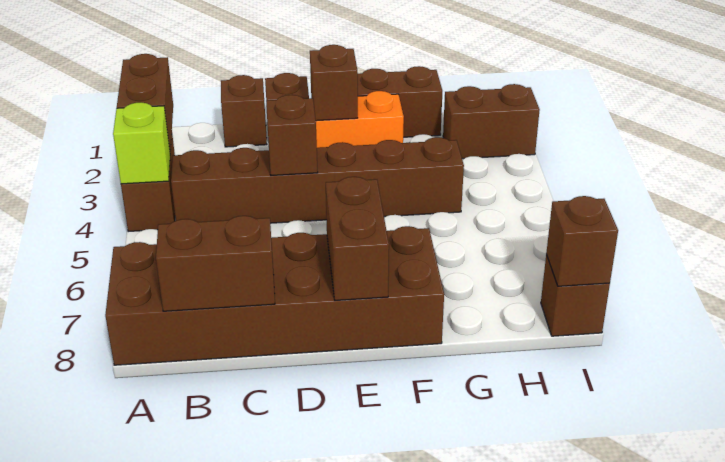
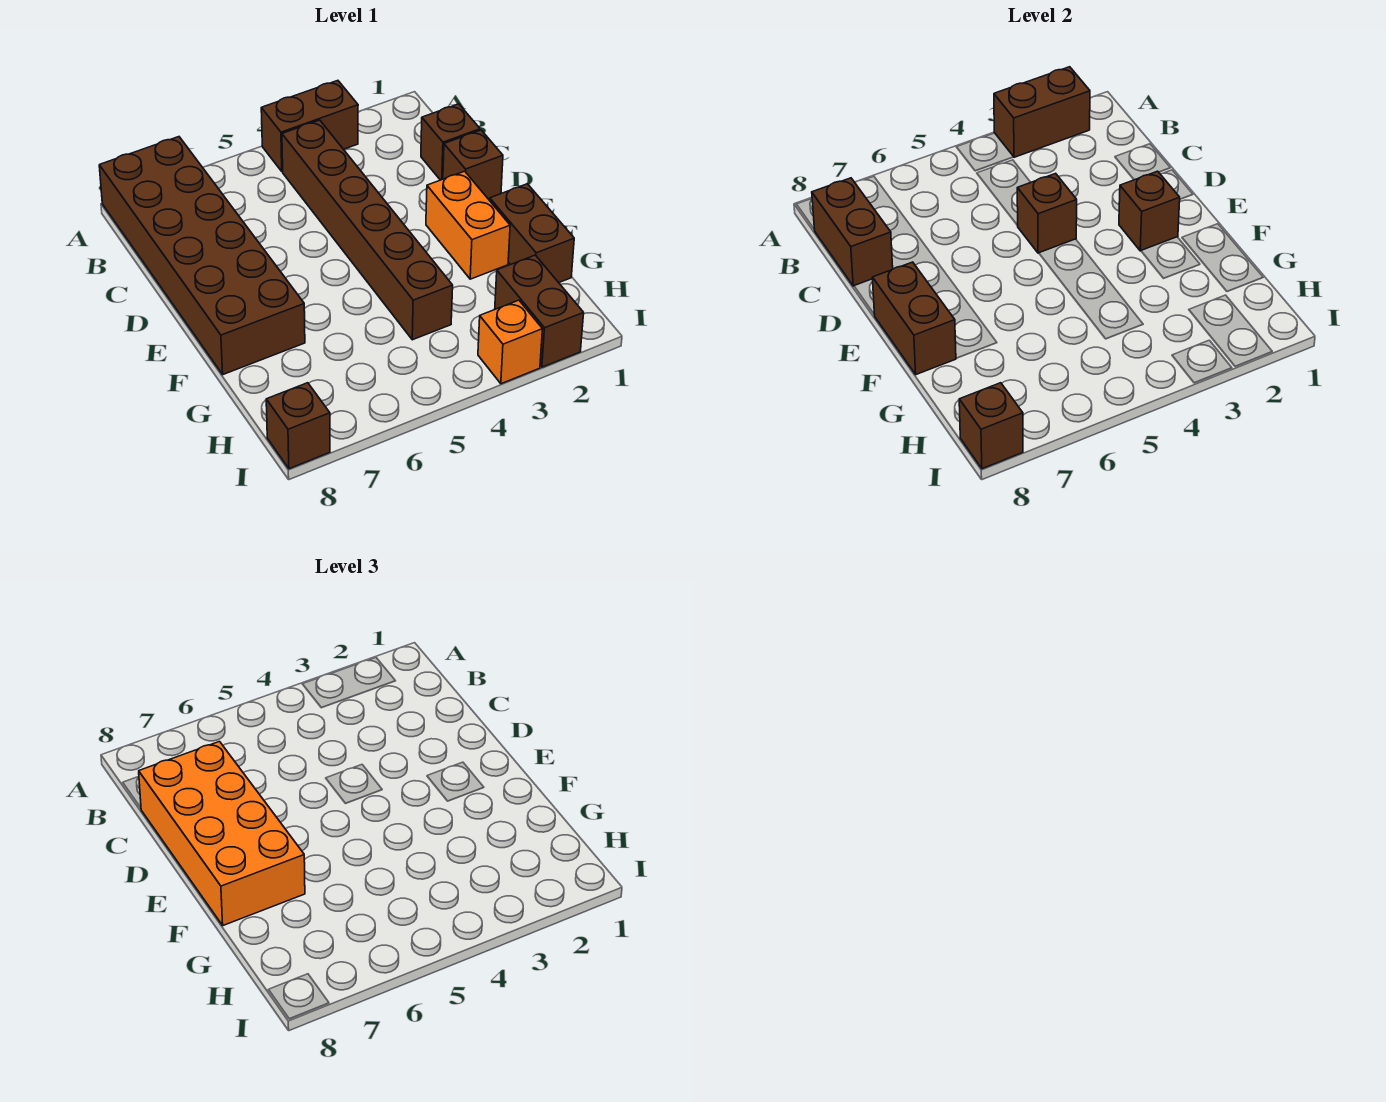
lime 1x1 brick [113,102,170,184] -> none
none -> orange 2x4 brick [139,742,305,925]
brown 1x2 brick [326,177,389,300] -> brown 1x2 brick turned to [872,262,956,374]
none -> orange 1x1 brick [478,300,542,384]

